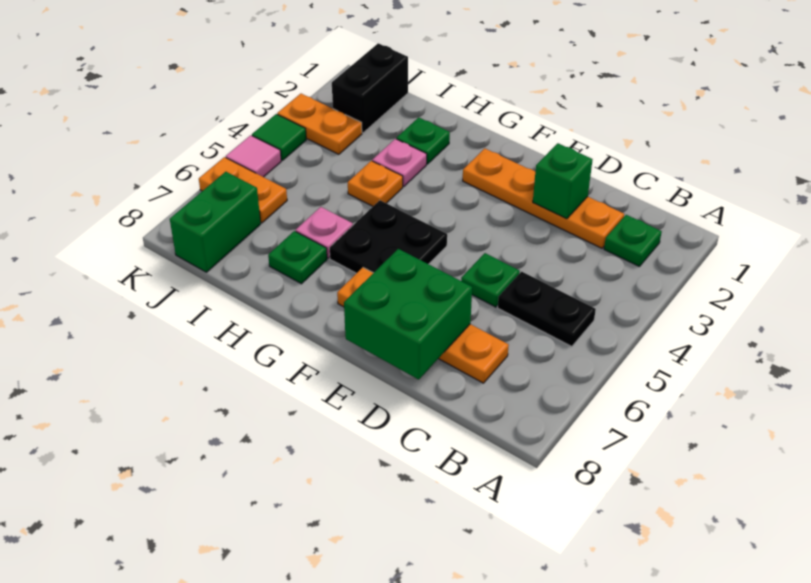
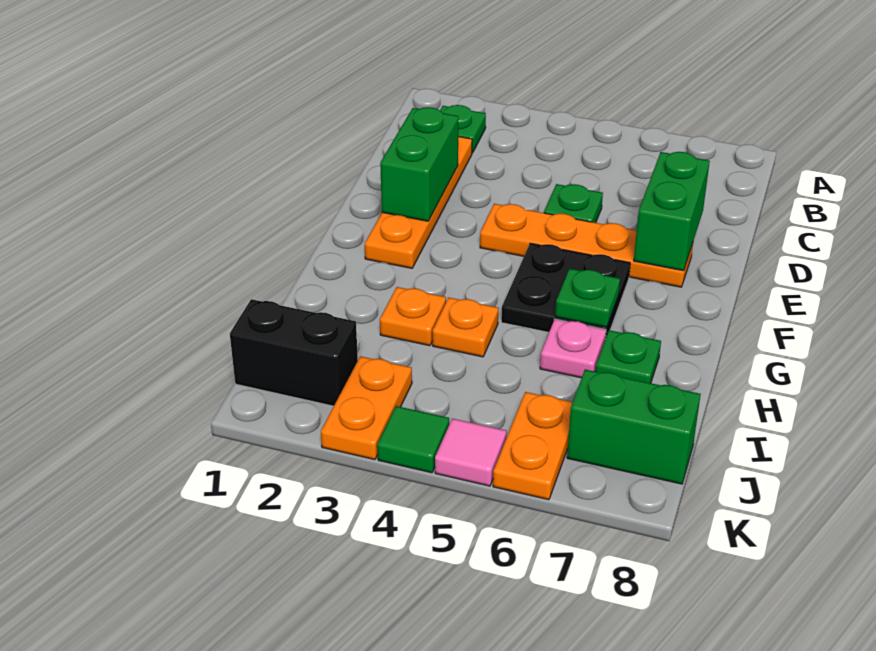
black 1x2 plate [498,272,596,346] -> none
orange 1x4 plate [337,268,509,383] -> orange 1x4 plate turned to [480,204,693,287]
green 1x1 brick [533,143,593,219] -> green 1x2 brick [380,107,458,221]
green 2x2 brick [344,249,472,379] -> green 1x2 brick [634,152,710,271]
green 1x1 plate [396,117,450,164] -> green 1x1 plate moved to [555,269,620,327]
pink 1x1 plate [372,139,427,186] -> orange 1x1 plate [380,287,446,346]

